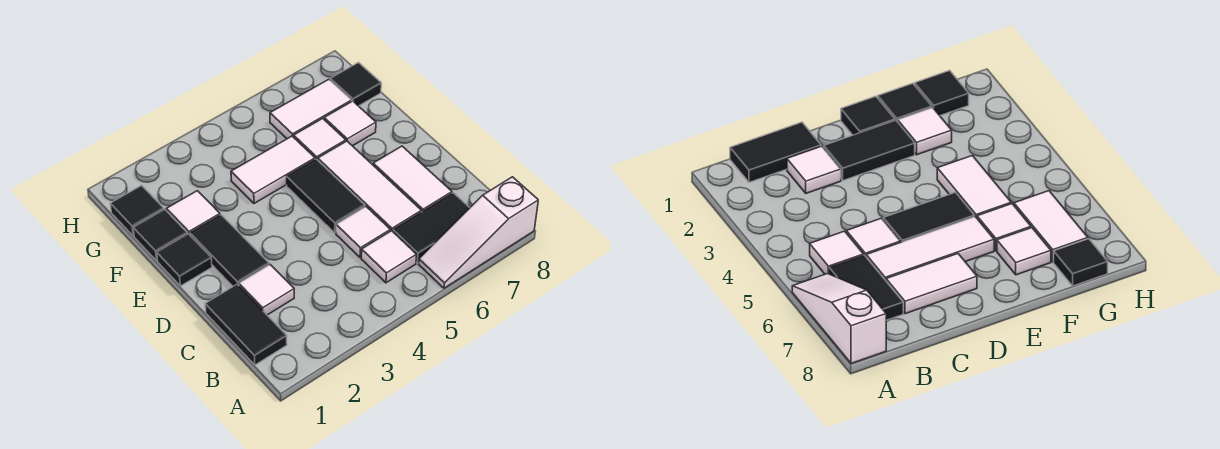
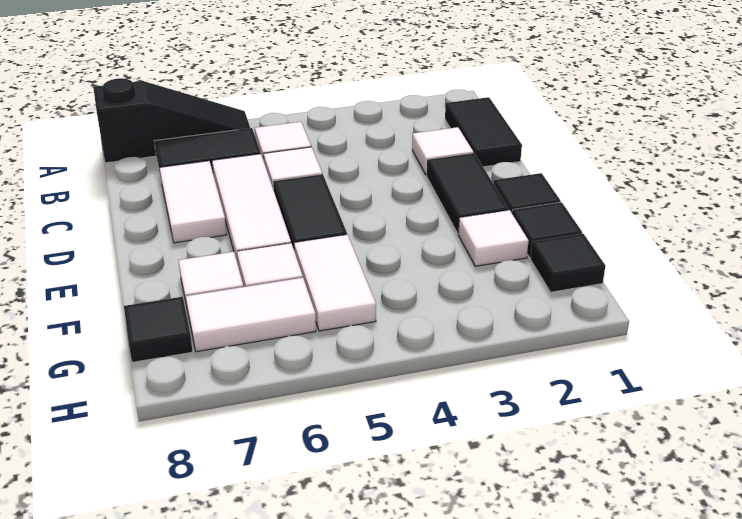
white 1x3 slope [419,177,538,288] -> black 1x3 slope [93,78,250,163]
white 1x2 tile [231,136,315,204] -> white 1x2 tile turned to [294,235,376,331]

